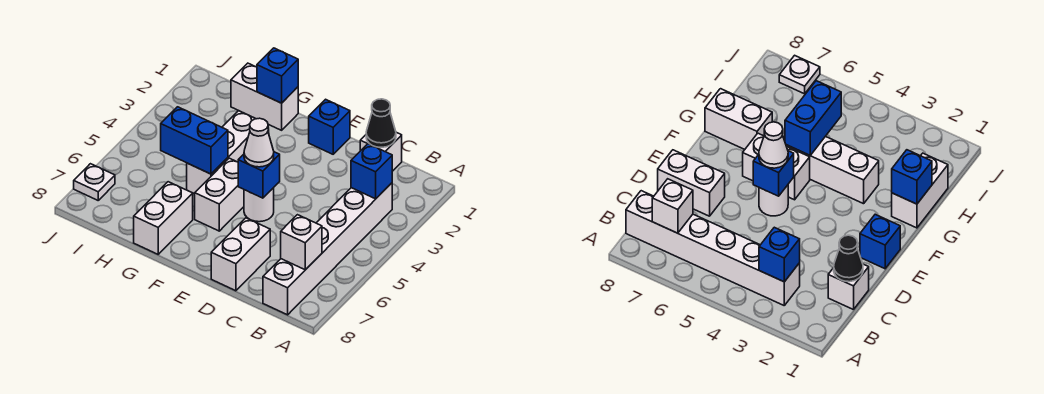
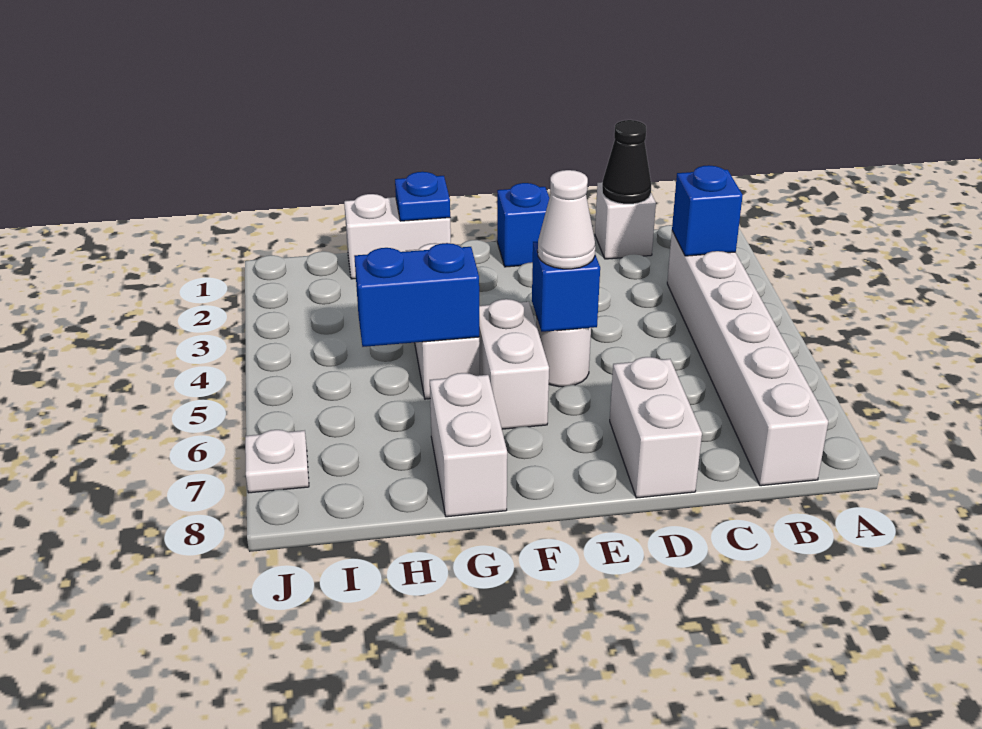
white 1x1 brick [281,215,322,270] -> none
blue 1x1 brick [257,48,298,103] -> blue 1x1 plate [395,172,450,221]

